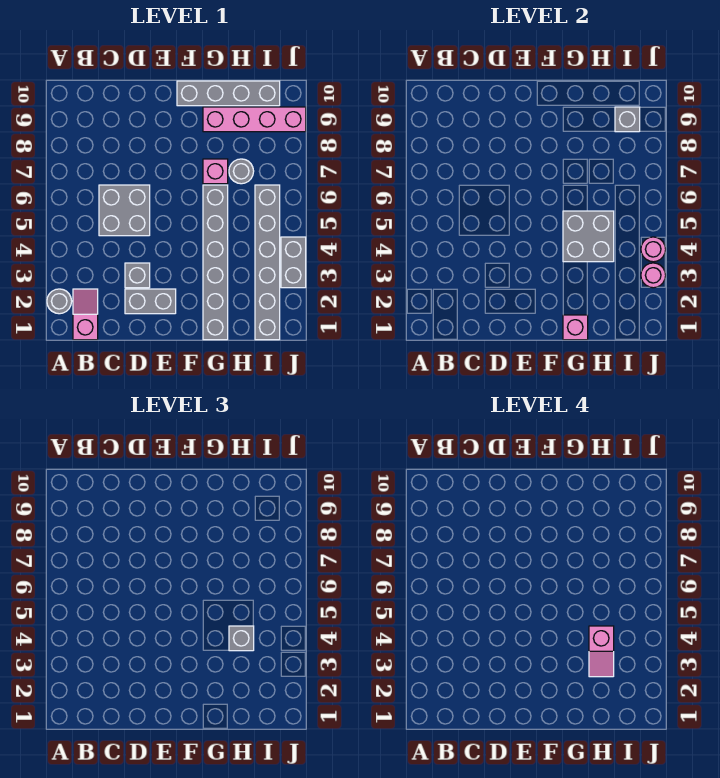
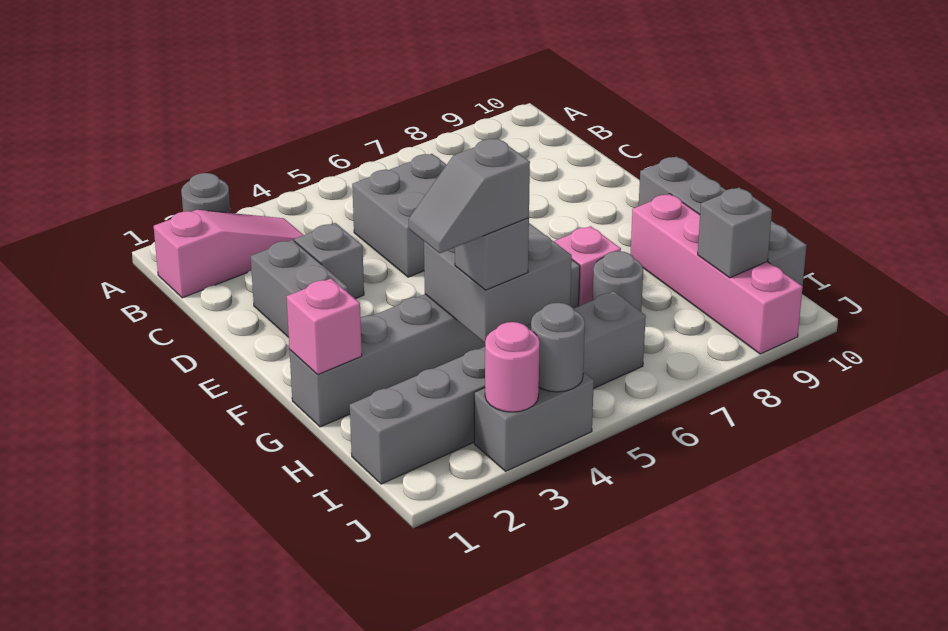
pink 1x2 slope [73,289,98,340] -> pink 1x3 slope [154,210,303,298]
pink 1x2 slope [589,626,614,677] -> grey 1x2 slope [409,138,530,254]
pink 1x1 round brick [641,237,666,262] -> grey 1x1 round brick [531,303,585,392]

